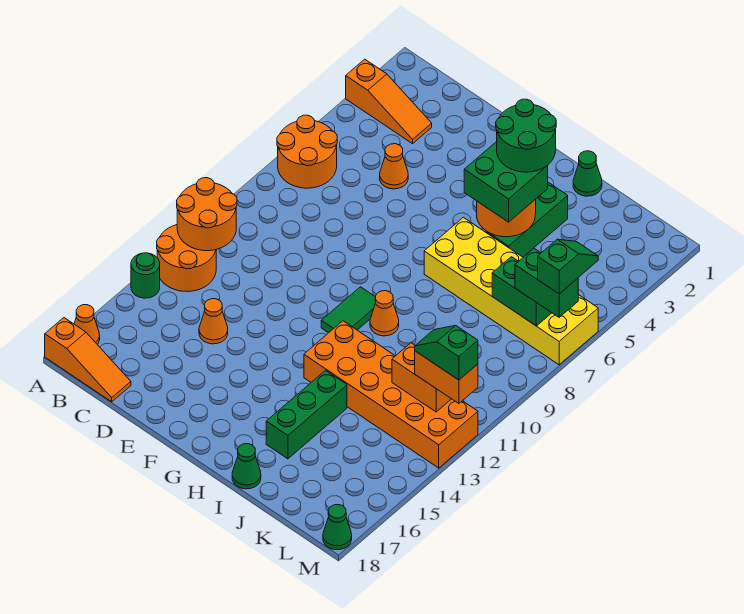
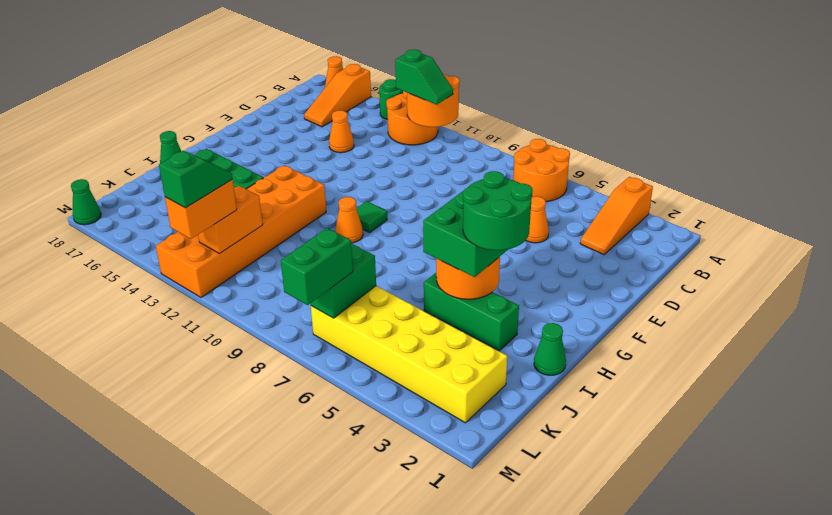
orange 1x3 slope [45,318,131,402] -> orange 1x3 slope moved to [304,64,371,127]
green 1x2 tile [321,287,376,333] -> green 1x1 tile [356,201,387,233]
yellow 2x6 brick [424,217,598,365] -> yellow 2x6 brick turned to [311,286,507,423]
green 1x2 slope [538,239,598,294] -> green 1x2 slope moved to [395,49,453,105]

